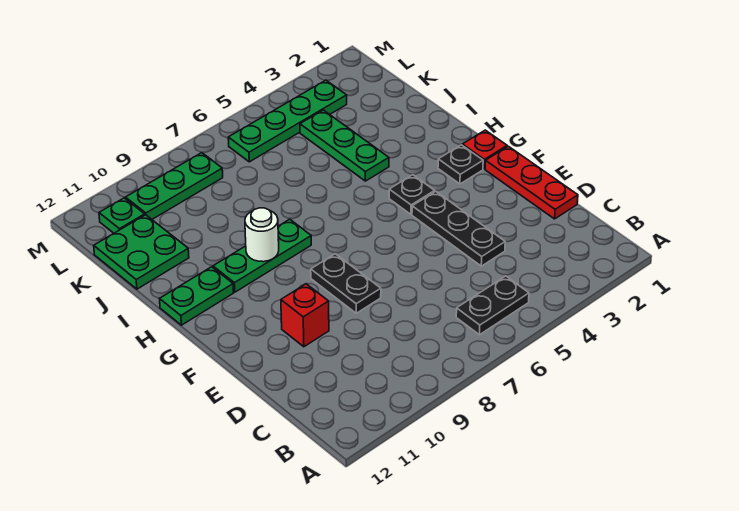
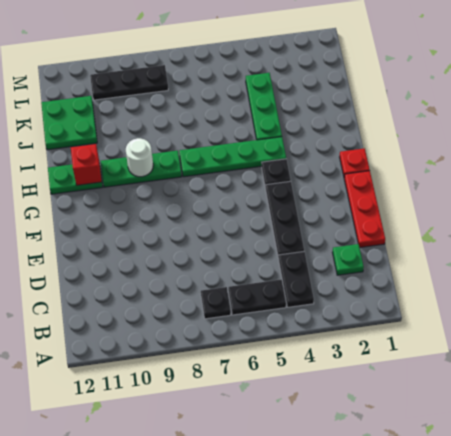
black 1x2 plate [311,254,381,313] -> black 1x2 plate moved to [279,251,314,307]
red 1x1 brick [281,284,329,347] -> red 1x1 brick moved to [71,144,102,185]
black 1x1 plate [438,145,483,184] -> black 1x1 plate moved to [201,287,231,319]
green 1x4 plate [228,80,347,162] -> green 1x4 plate moved to [179,137,286,177]
green 1x3 plate [125,153,223,219] -> black 1x3 plate [90,65,168,100]
green 1x1 plate [99,198,145,233] -> green 1x1 plate moved to [333,244,364,275]

